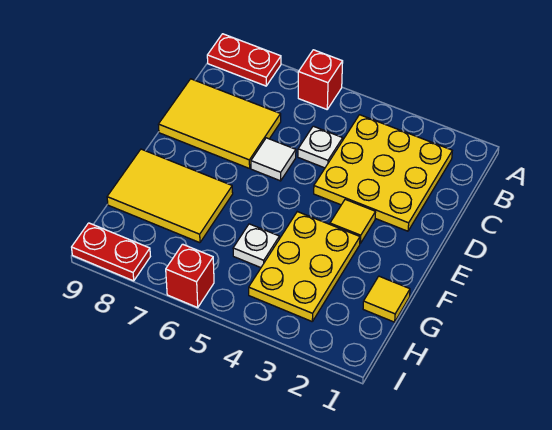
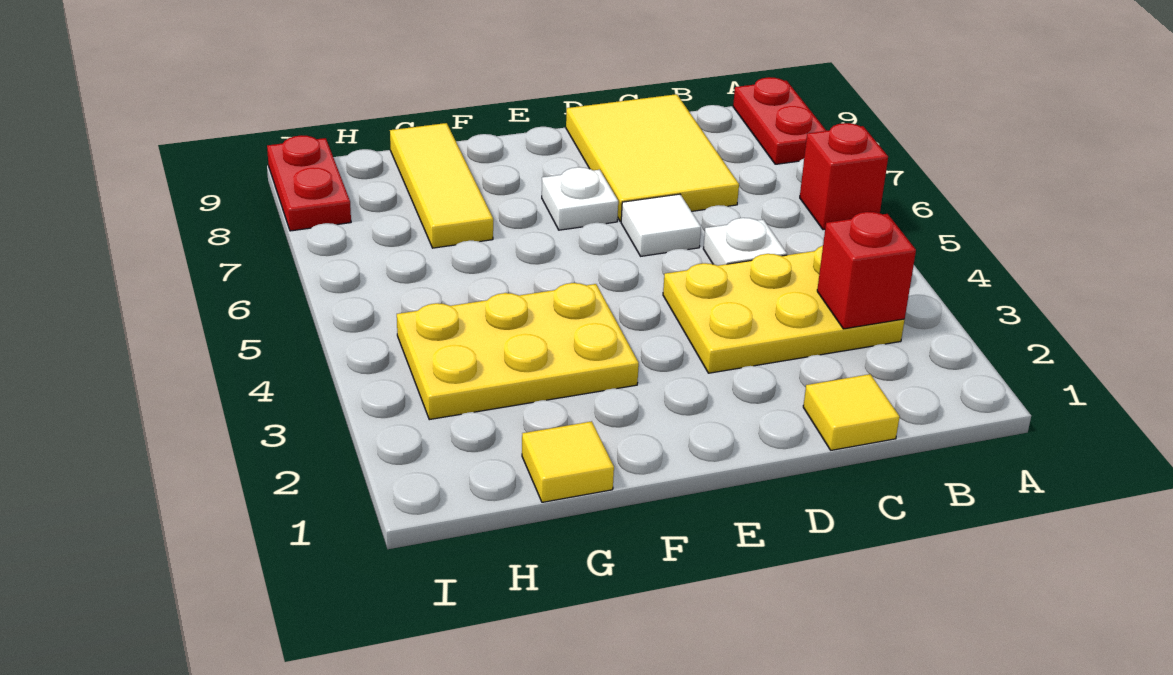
yellow 3x3 plate [314,115,452,231] -> yellow 2x3 plate [663,246,904,373]
yellow 1x1 tile [330,199,376,243] -> yellow 1x1 tile moved to [803,374,900,450]
yellow 2x3 tile [107,149,233,243] -> yellow 1x3 tile [390,123,493,248]
white 1x1 plate [233,224,279,268] -> white 1x1 plate moved to [542,167,618,230]
red 1x1 brick [166,244,214,308] -> red 1x1 brick moved to [817,212,916,329]

